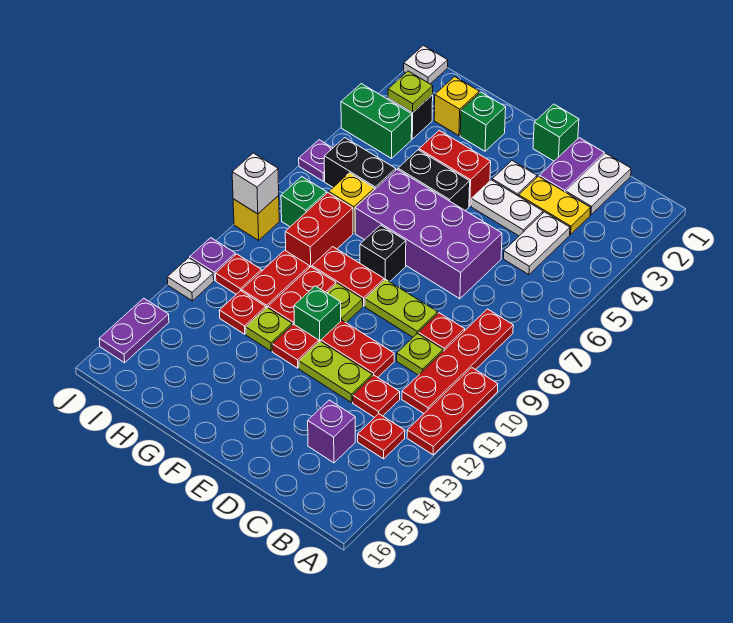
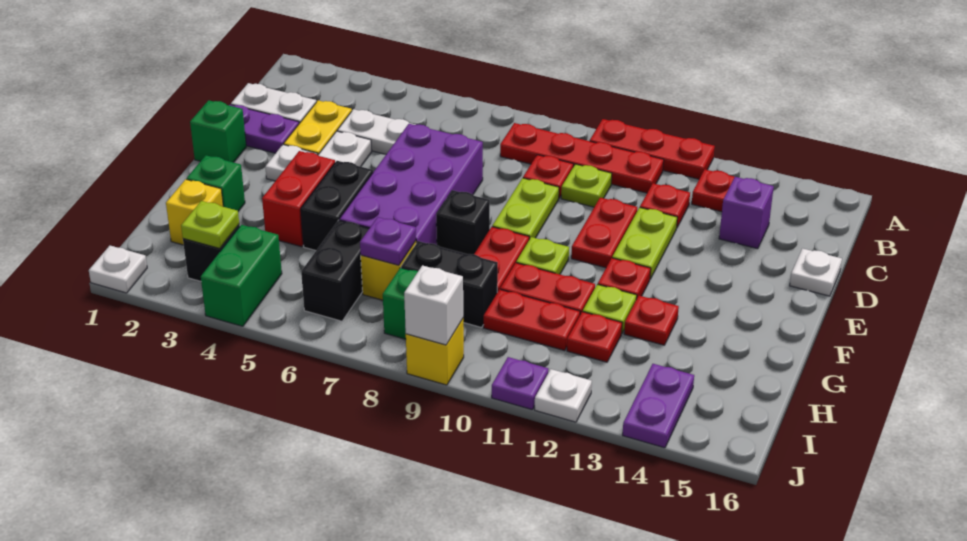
none -> white 1x1 plate [790,248,842,296]
green 1x1 brick [294,286,341,341] -> none
red 1x2 brick [285,193,353,267] -> black 1x2 brick [401,241,498,327]
red 1x1 plate [216,254,262,294] -> red 1x1 plate moved to [624,296,679,345]
purple 1x1 plate [299,140,332,181] -> purple 1x1 plate moved to [360,217,416,265]
purple 1x2 plate [99,298,169,363] -> purple 1x2 plate turned to [623,364,694,448]

